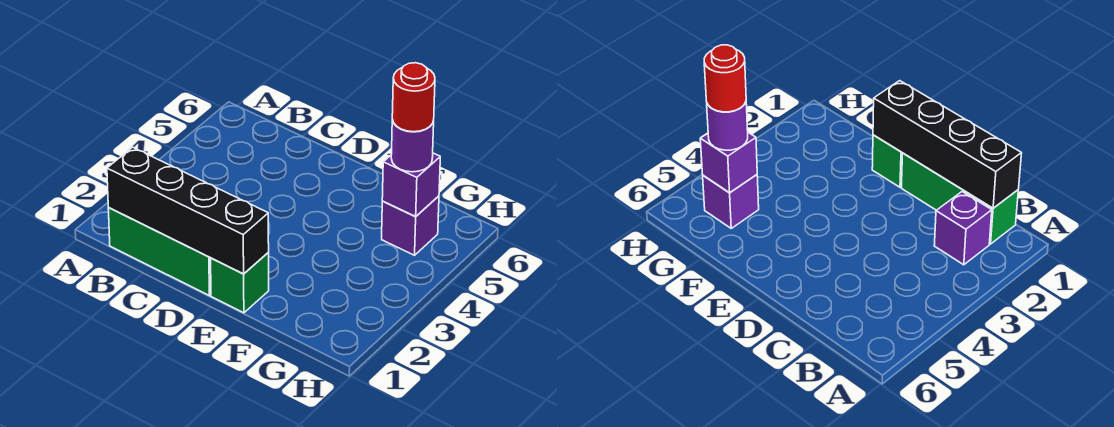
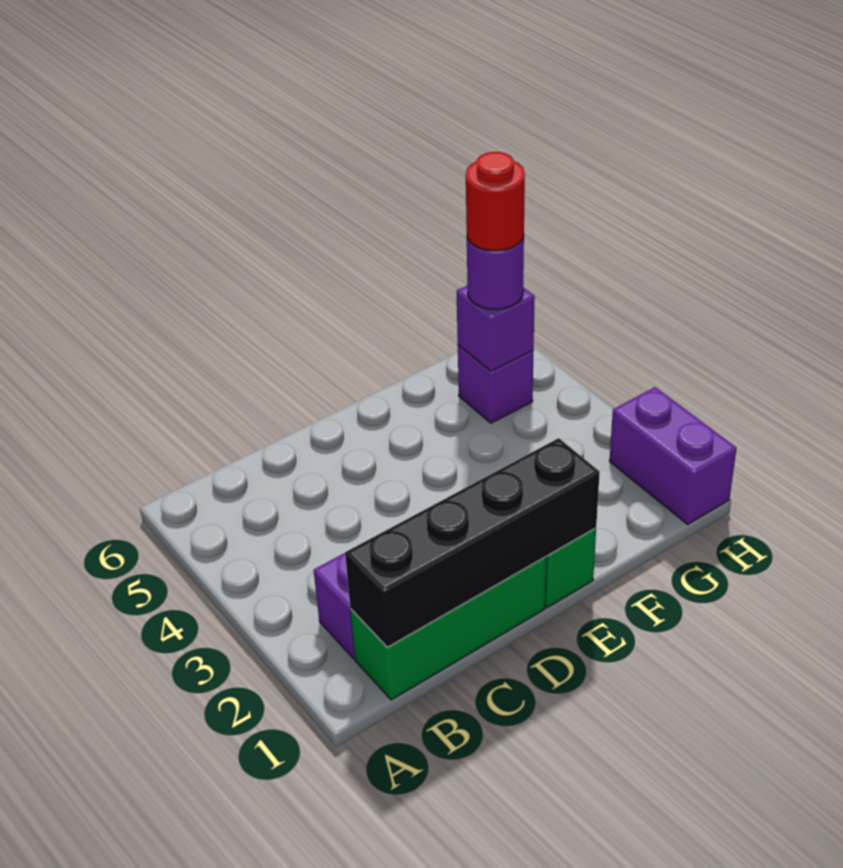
none -> purple 1x2 brick [610,387,736,524]

